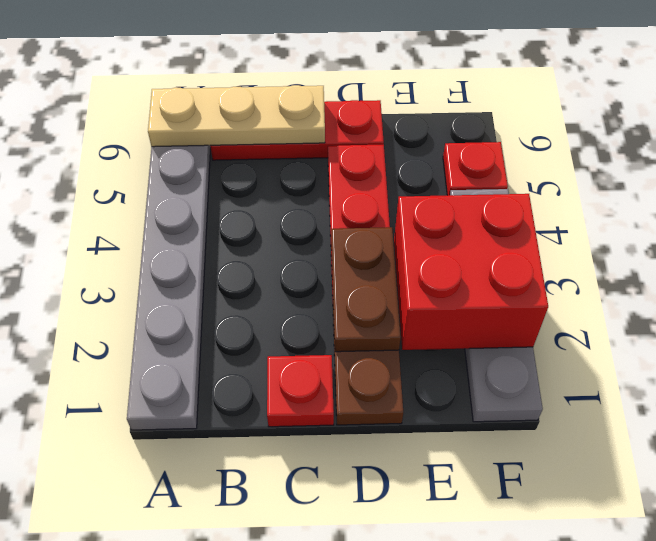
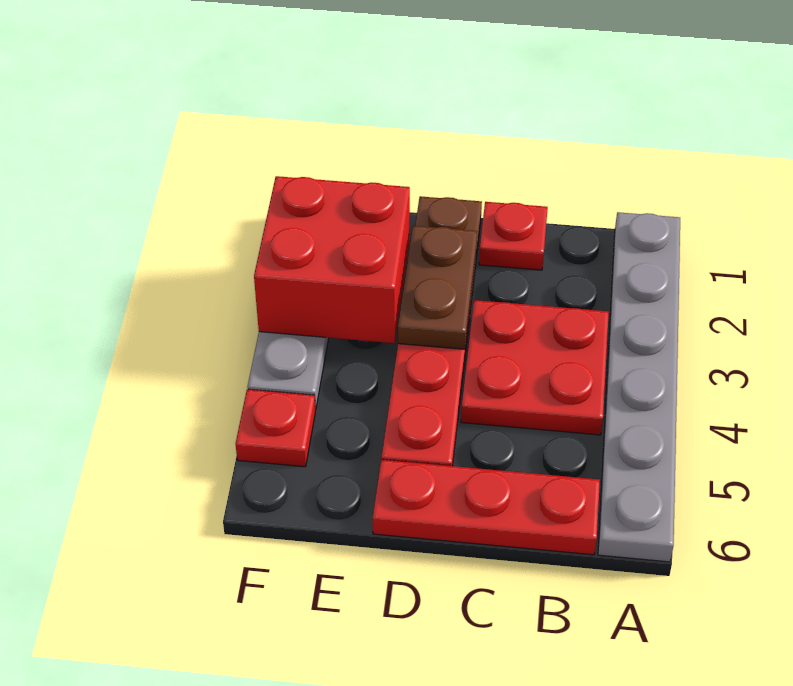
tan 1x3 plate [148,85,325,147] -> none
none -> red 2x2 plate [461,300,609,435]

